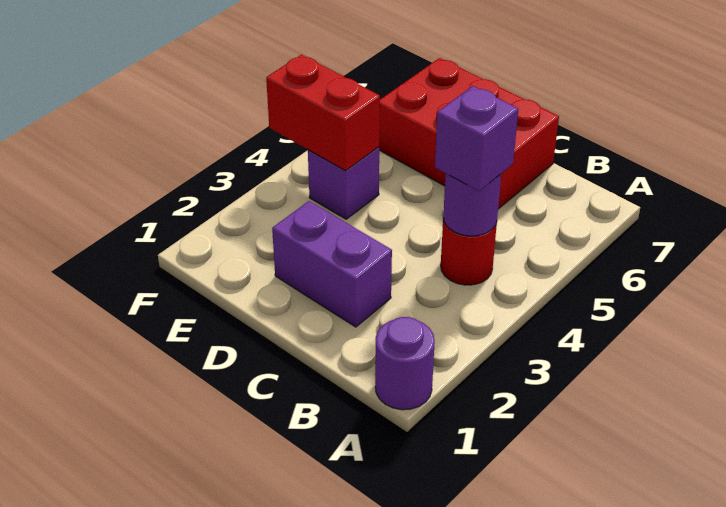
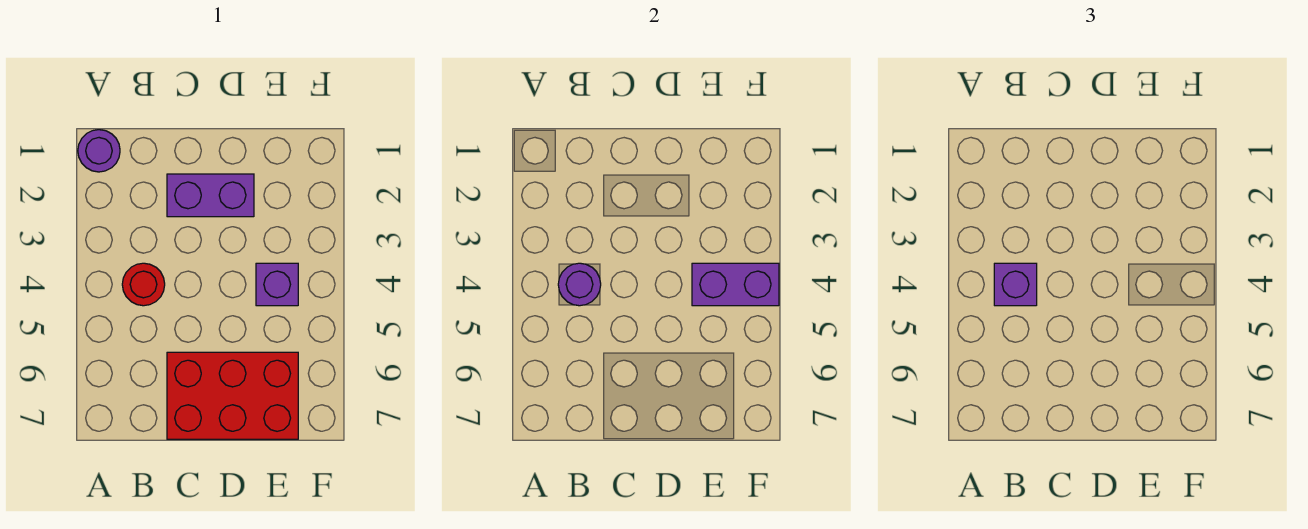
red 1x2 brick [266,55,380,171] -> purple 1x2 brick [692,263,779,306]

